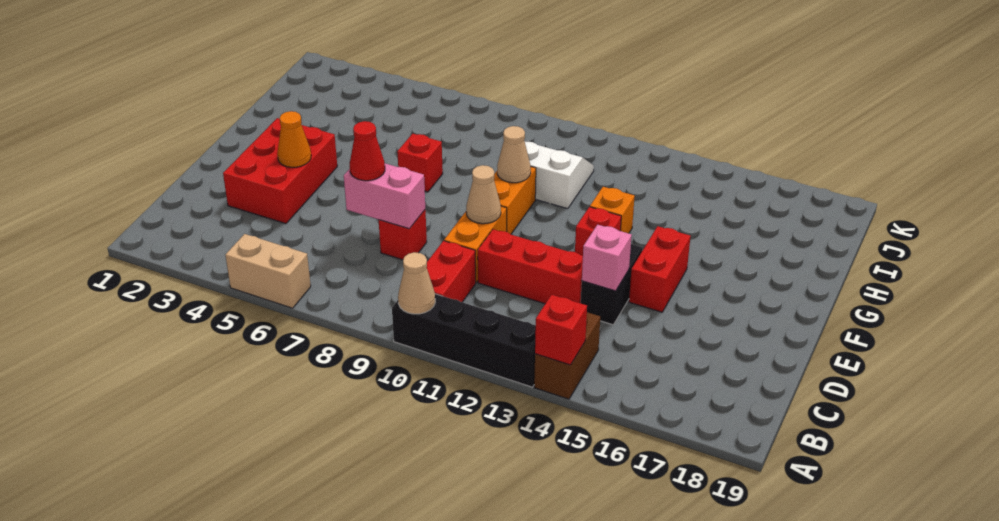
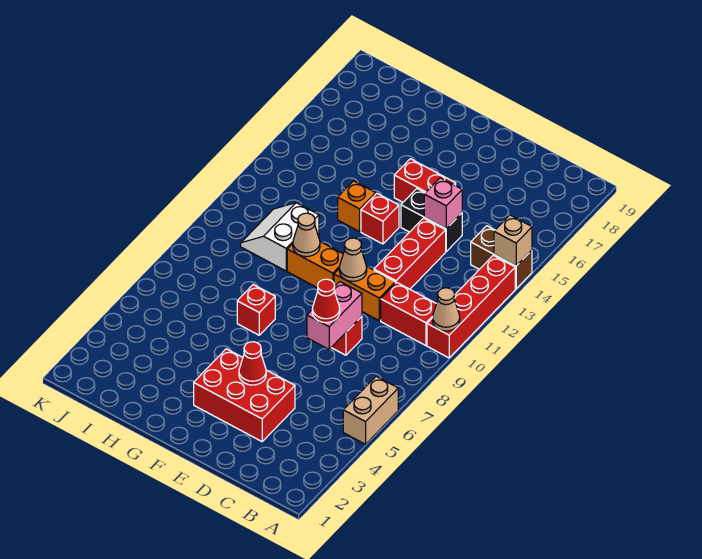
black 1x4 brick [392,294,536,387] -> red 1x4 brick [427,255,515,358]
red 1x1 brick [535,295,587,365] -> tan 1x1 brick [494,215,532,266]
orange 1x1 cone [277,111,311,167] -> red 1x1 cone [239,342,266,385]

